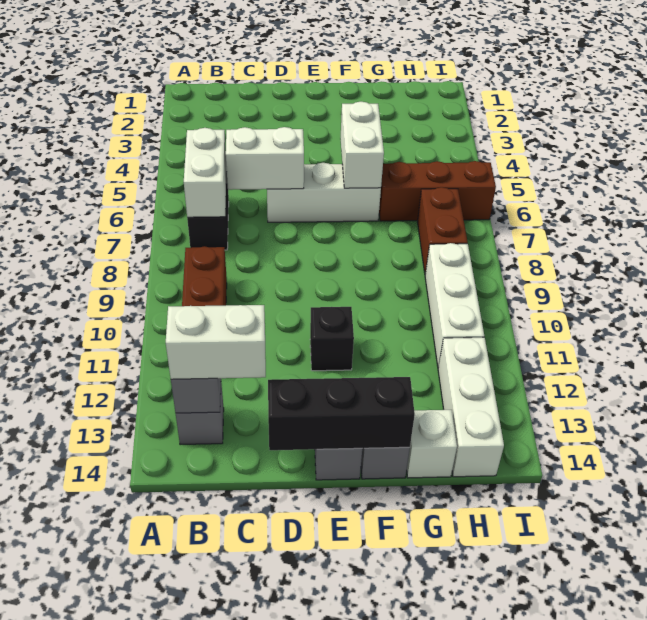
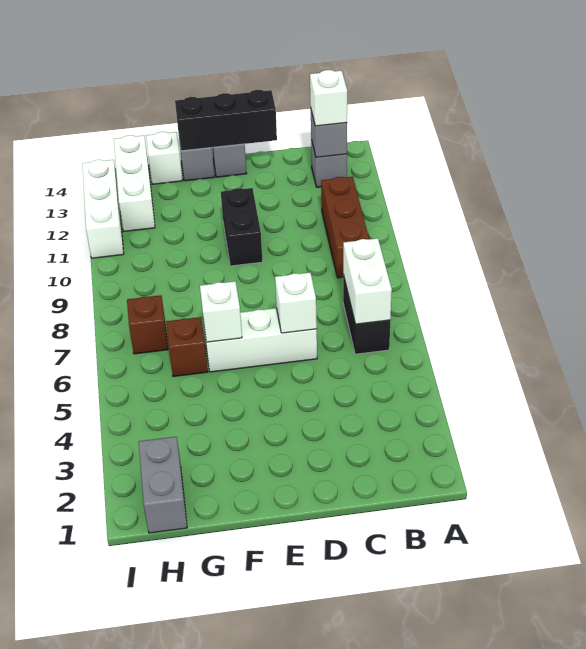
white 1x2 brick [166,305,266,379] -> white 1x1 brick [310,70,347,126]
white 1x2 brick [226,127,304,190] -> white 1x1 brick [275,273,317,333]
black 1x1 brick [310,307,354,371] -> black 1x2 brick [221,188,263,266]
white 1x2 brick [340,102,384,188] -> white 1x1 brick [200,281,242,342]
brown 1x3 brick [379,161,496,221] -> brown 1x1 brick [166,317,208,377]
none -> grey 1x2 brick [139,437,187,533]
brown 1x2 brick [417,187,468,274] -> brown 1x1 brick [127,295,168,354]
white 1x3 brick [425,243,484,367] -> white 1x3 brick moved to [82,160,124,258]

